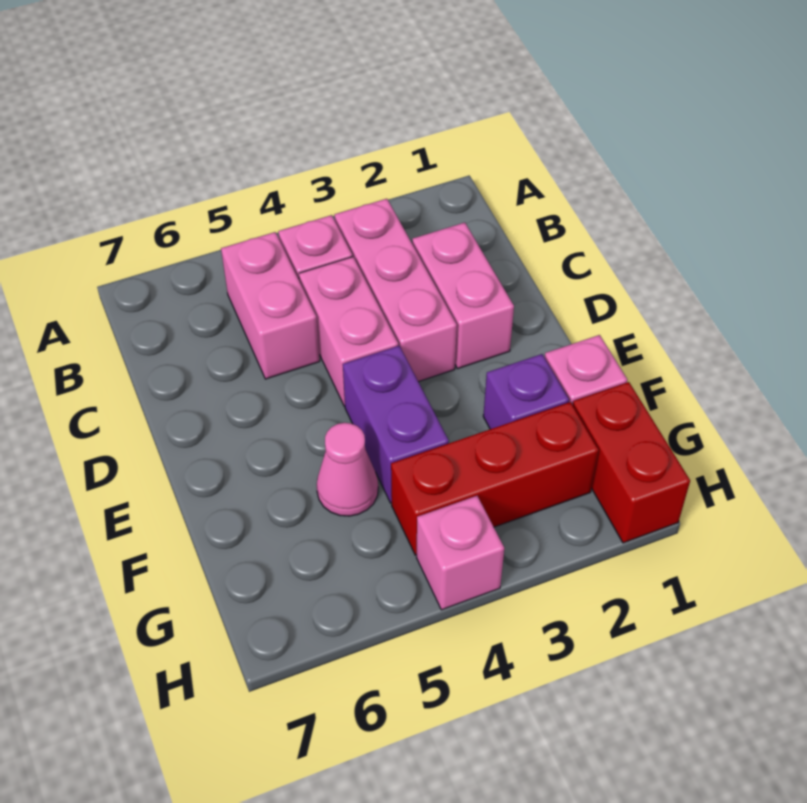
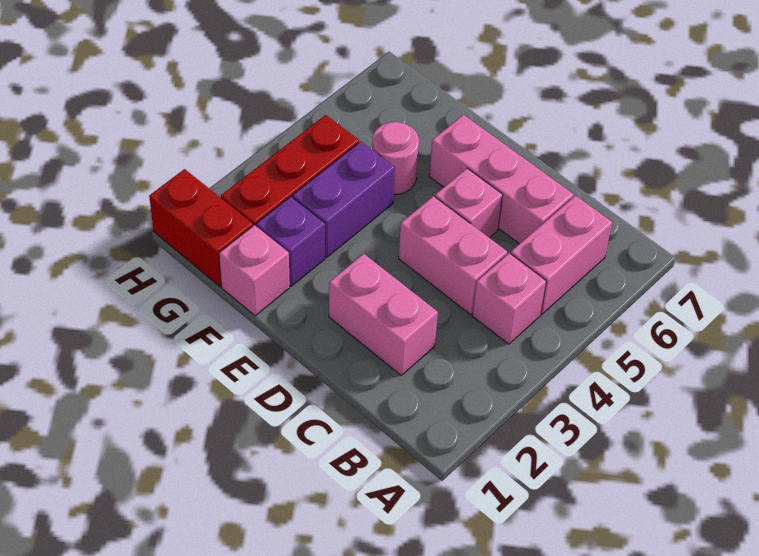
pink 1x3 brick [335,199,457,382] -> pink 1x3 brick moved to [429,115,573,244]
pink 1x2 brick [221,232,320,379] -> pink 1x2 brick turned to [511,196,612,314]
purple 1x2 brick [343,346,449,503] -> purple 1x2 brick turned to [293,142,395,257]
pink 1x1 cone [317,423,378,516] -> pink 1x1 round brick [372,122,419,194]
pink 1x1 brick [416,496,504,610] -> pink 1x1 brick moved to [435,168,503,238]

